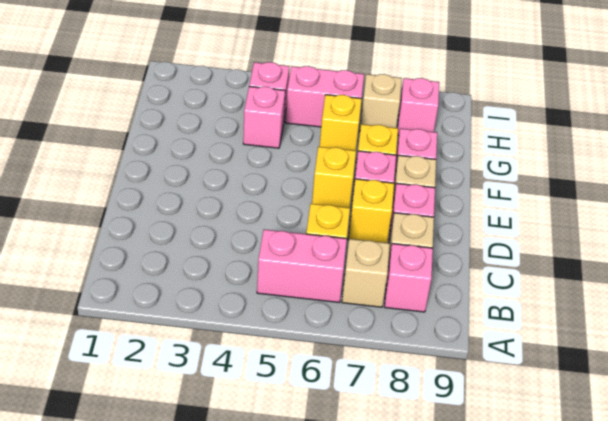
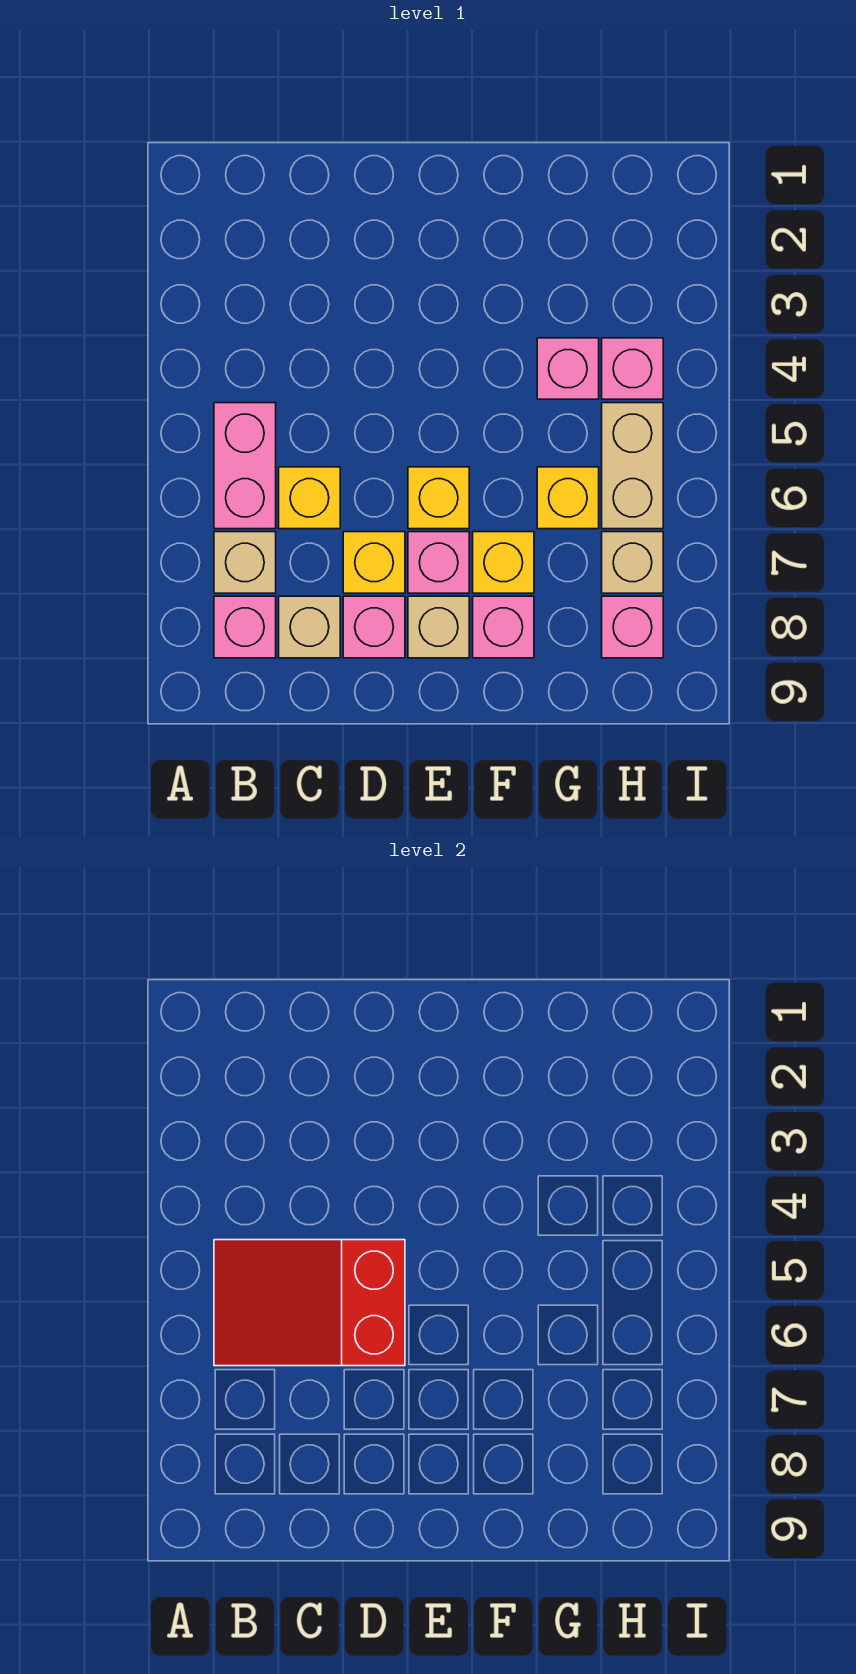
none -> red 2x3 slope [214,1240,405,1366]
pink 1x2 brick [285,66,364,127] -> tan 1x2 brick [602,403,663,529]

